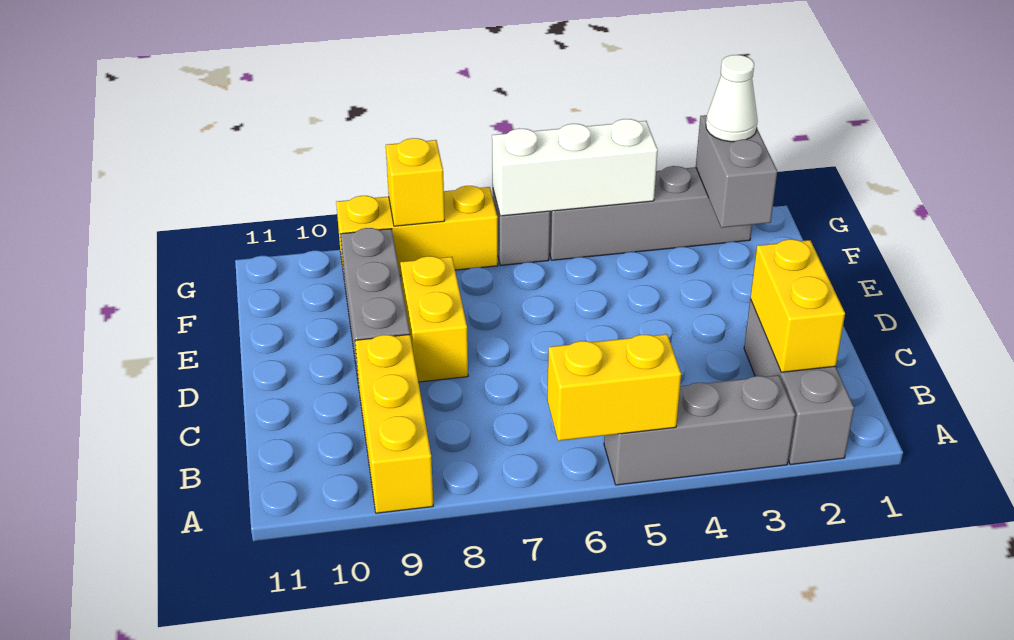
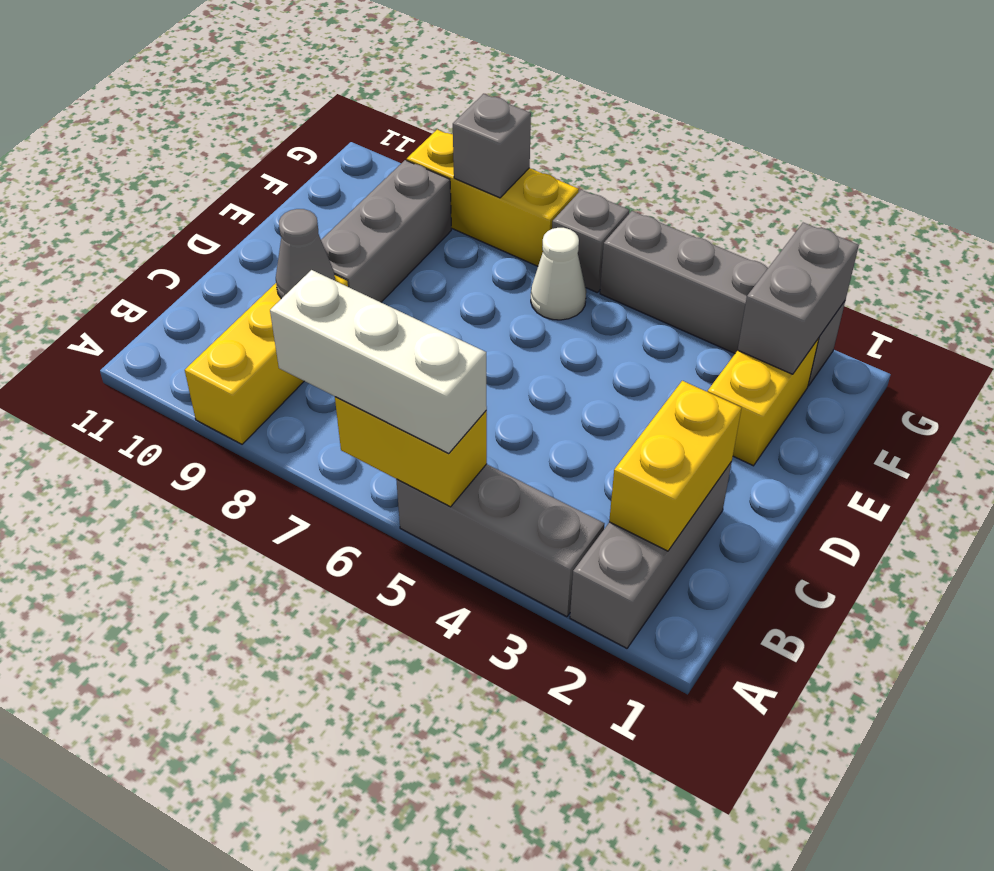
none -> grey 1x1 cone [276,209,335,299]
yellow 1x2 brick [400,256,468,382] -> yellow 1x2 brick moved to [707,338,819,466]
white 1x1 cone [706,55,758,142] -> white 1x1 cone moved to [531,228,586,320]
white 1x3 brick [492,119,658,216] -> white 1x3 brick moved to [270,270,487,454]
yellow 1x1 brick [386,138,445,226] -> grey 1x1 brick [453,94,531,198]

